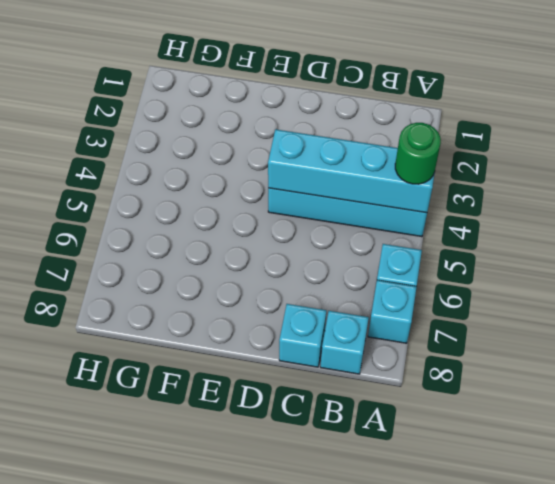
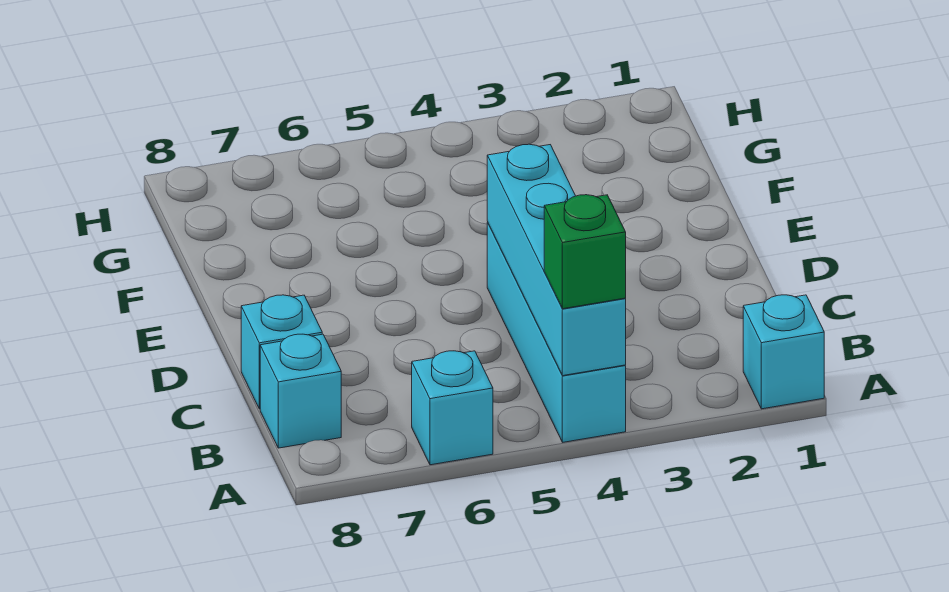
green 1x1 round brick [395,123,441,184] -> green 1x1 brick [544,195,626,309]
cyan 1x1 brick [368,280,417,343] -> cyan 1x1 brick moved to [743,295,824,409]

